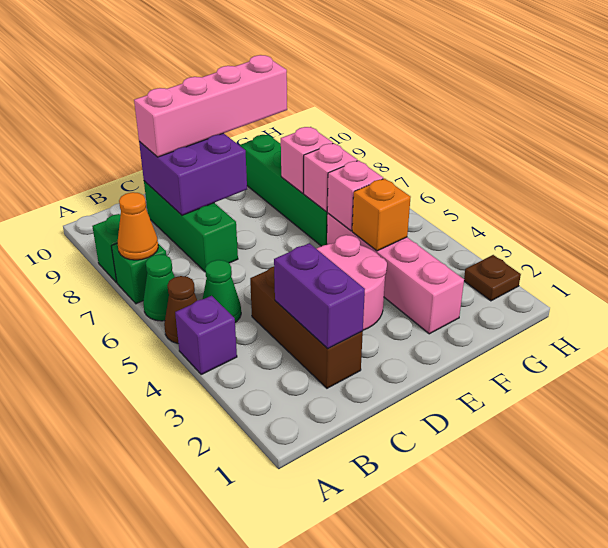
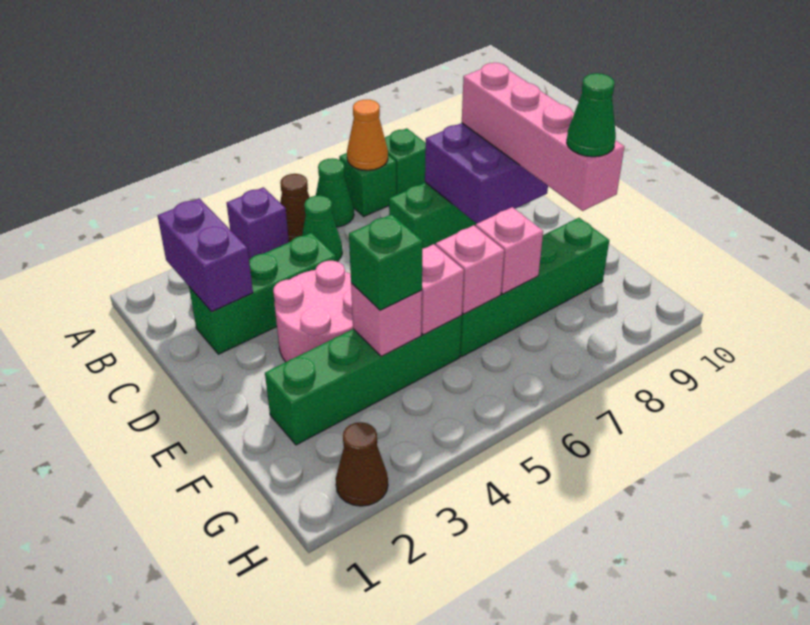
brown 1x3 brick [250,267,363,388] -> green 1x3 brick [189,233,336,354]
purple 1x2 brick [274,243,365,349] -> purple 1x2 brick turned to [158,198,253,312]
pink 1x4 brick [327,213,464,334] -> green 1x4 brick [265,316,462,445]
orange 1x1 brick [352,179,411,251] -> pink 1x1 brick [351,283,422,356]
none -> green 1x1 brick [349,214,423,310]
none -> green 1x1 cone [567,73,616,157]
brown 1x1 plate [464,255,521,301] -> brown 1x1 cone [336,422,388,506]

